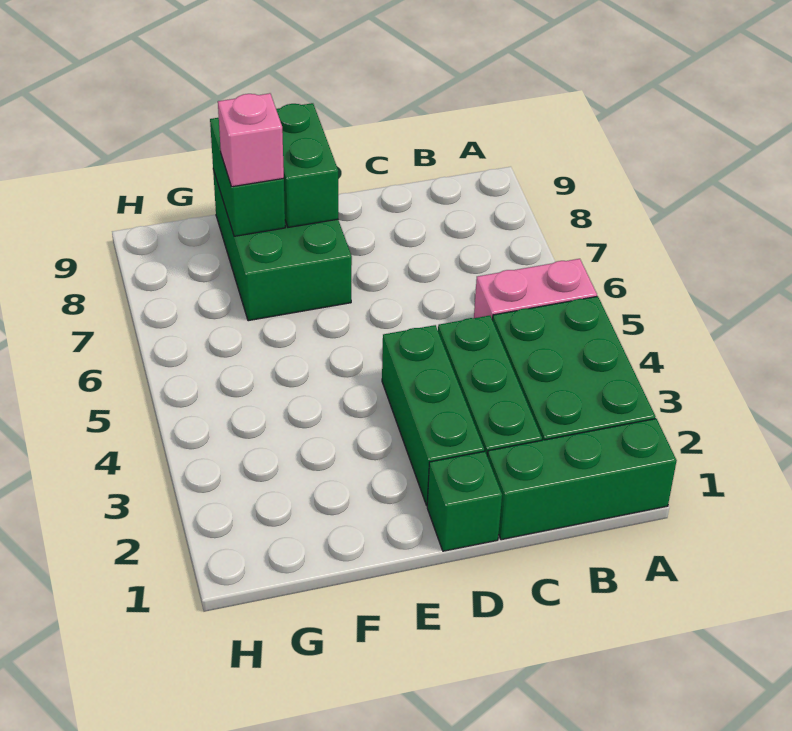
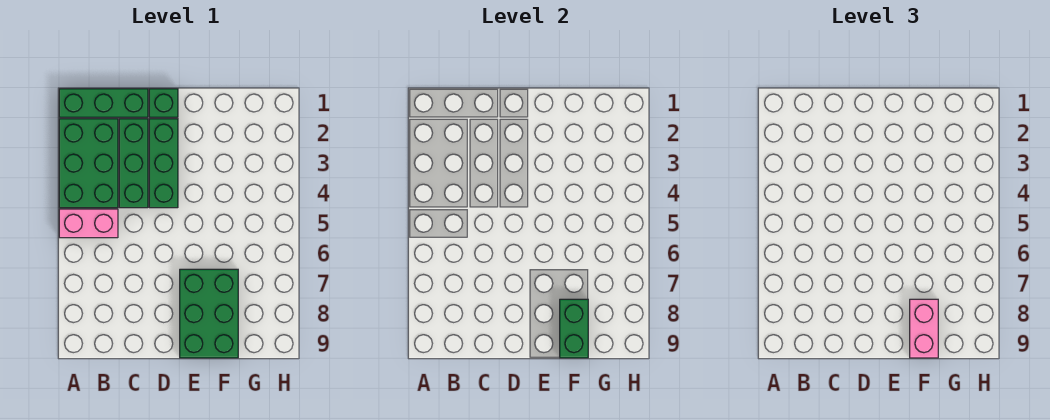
green 1x2 brick [276,103,338,227] -> none
pink 1x1 brick [218,93,284,187] -> pink 1x2 brick [910,299,938,358]

